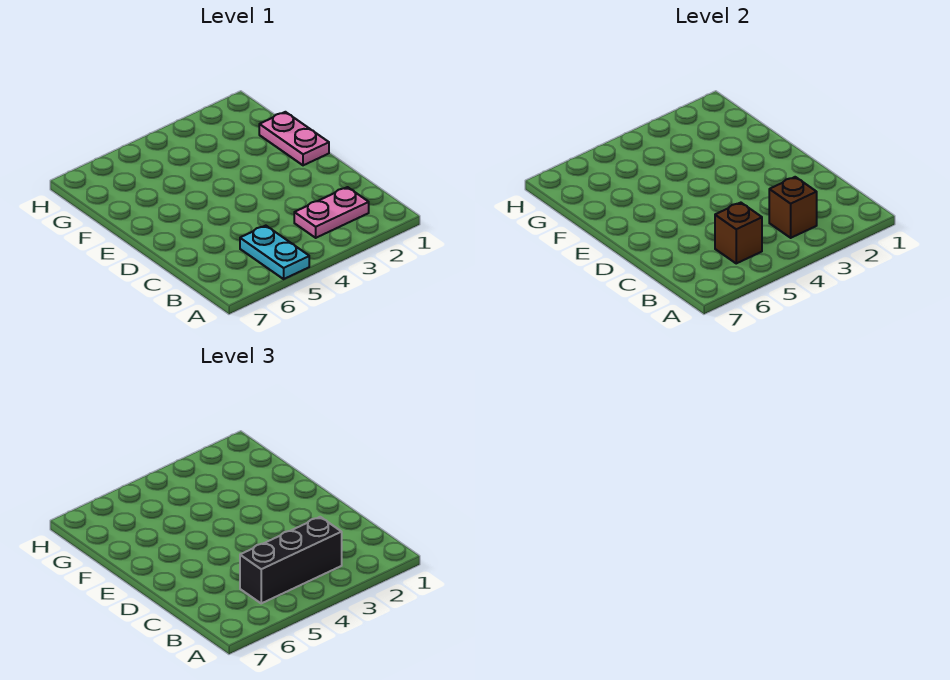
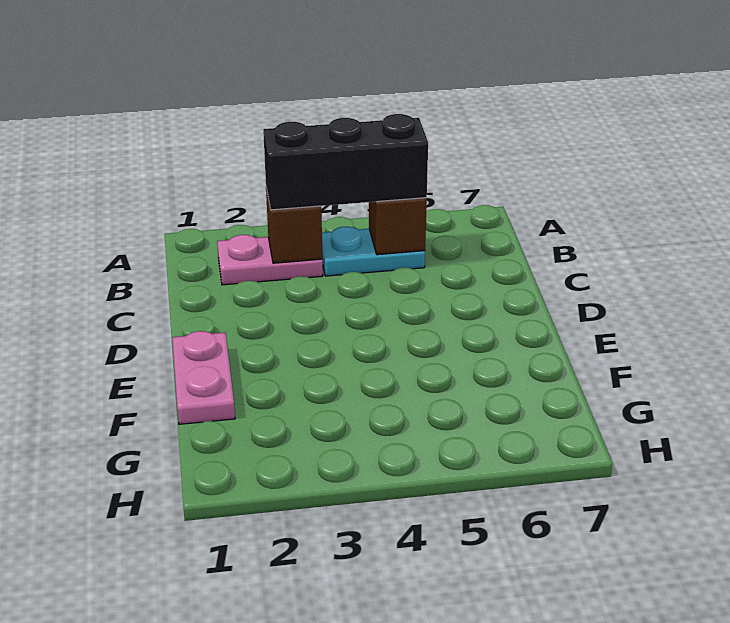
cyan 1x2 plate [240,226,309,279] -> cyan 1x2 plate turned to [322,227,425,276]

